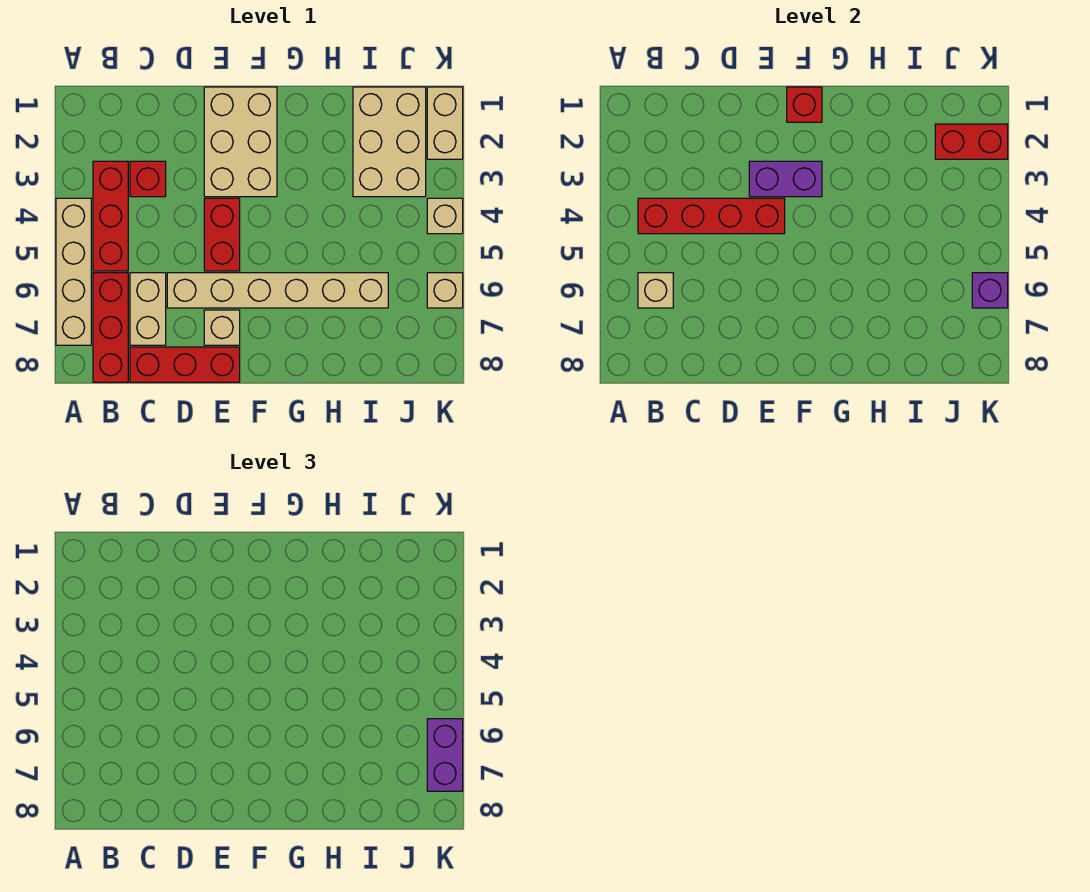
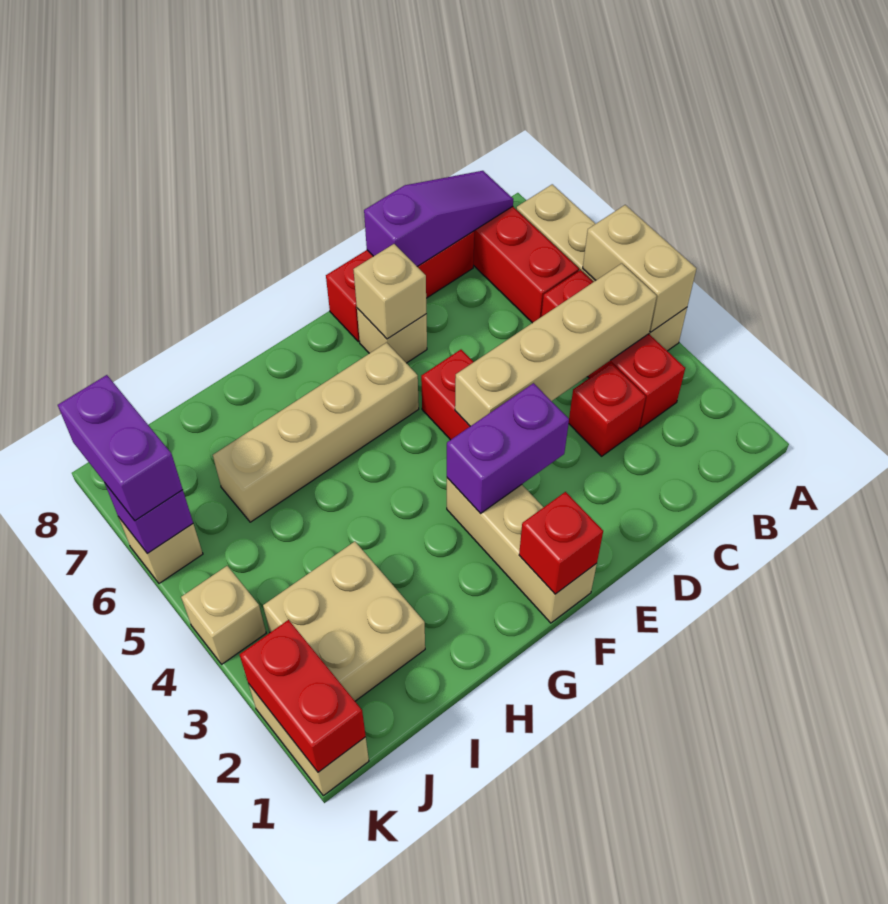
red 1x4 brick [638,198,785,234] -> tan 1x4 brick [455,263,657,426]
tan 1x1 brick [638,273,673,308] -> tan 1x1 brick moved to [353,244,427,339]
none -> purple 1x3 slope [364,171,513,267]
tan 1x2 brick [130,273,166,345] -> tan 1x2 brick moved to [583,205,696,332]
tan 1x6 brick [167,273,388,308] -> tan 1x4 brick [213,343,419,522]
tan 2x3 brick [204,87,277,197] -> tan 1x3 brick [447,478,597,623]
tan 2x3 brick [353,87,426,197] -> tan 2x2 brick [263,542,425,701]
red 1x2 brick [935,124,1008,159] -> red 1x2 brick turned to [240,620,366,772]

